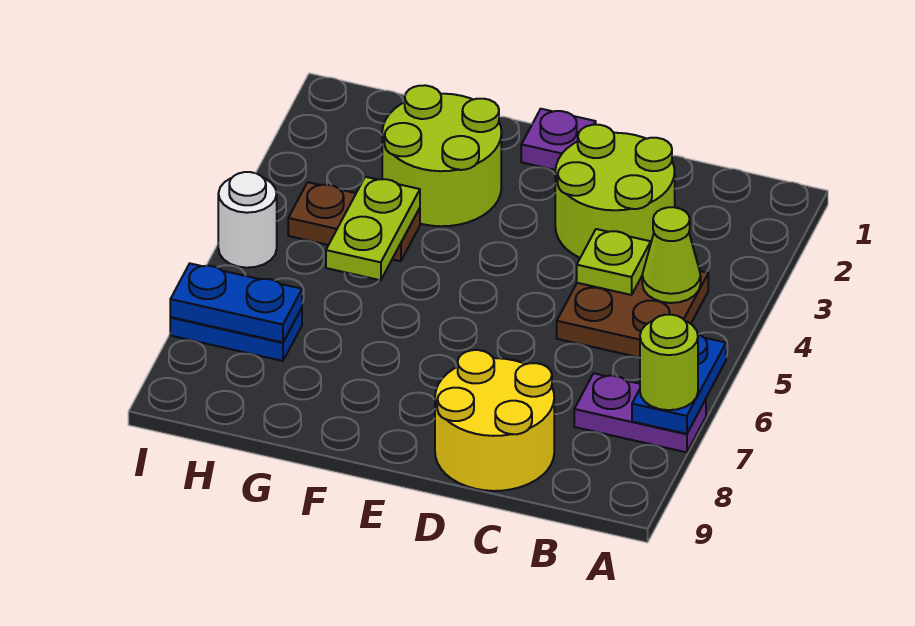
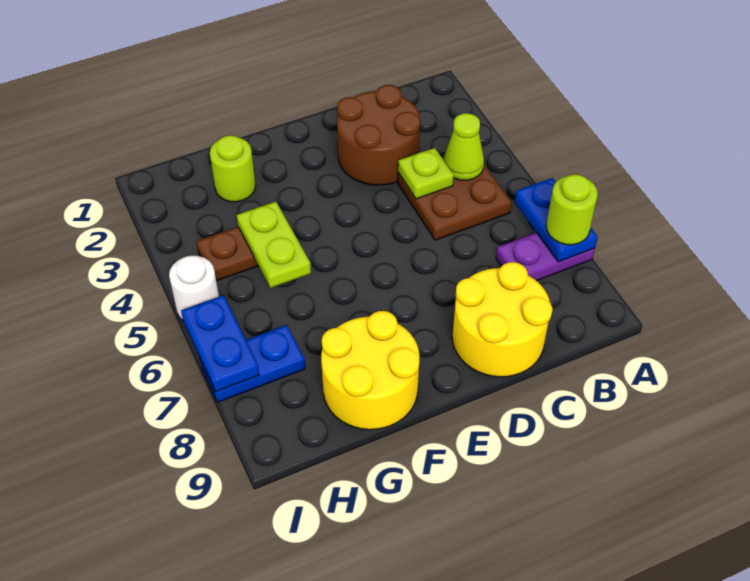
lime 2x2 round brick [555,125,675,258] -> brown 2x2 round brick [337,85,420,185]
purple 1x1 plate [521,109,596,170] -> none
lime 2x2 round brick [382,85,501,226] -> lime 1x1 round brick [210,135,256,202]
none -> yellow 2x2 round brick [321,311,420,430]
blue 1x2 plate [170,264,302,342] -> blue 1x2 plate turned to [181,295,259,392]

